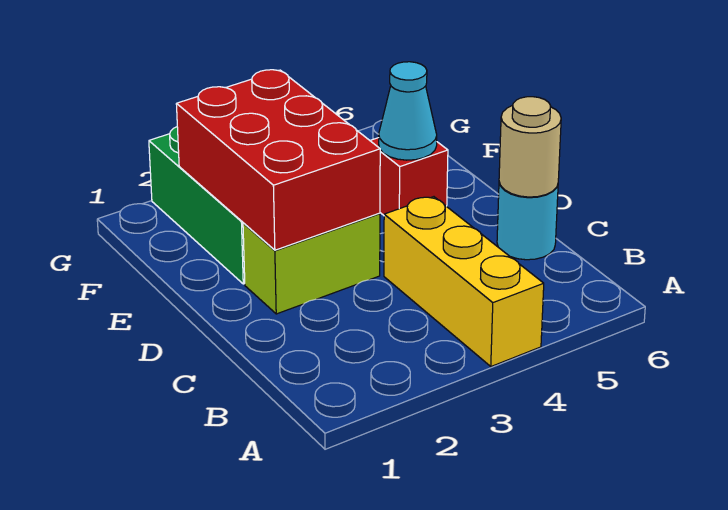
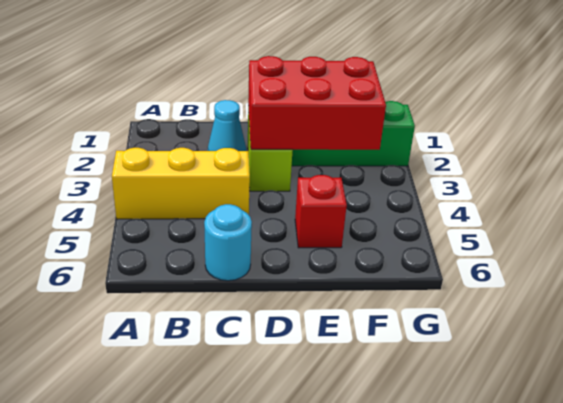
tan 1x1 round brick [499,97,561,197] -> none
cyan 1x1 cone [379,62,437,160] -> cyan 1x1 cone moved to [208,100,246,151]

